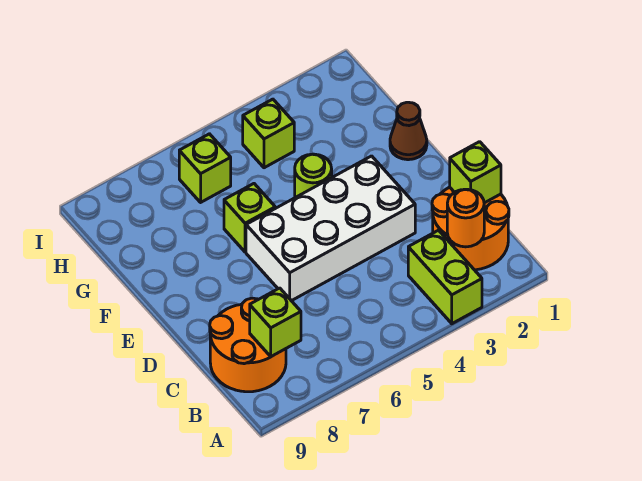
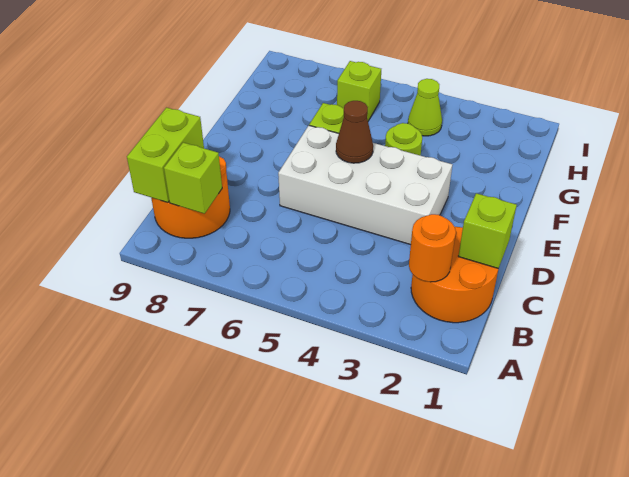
lime 1x2 brick [408,230,482,324] -> lime 1x2 brick moved to [127,108,204,203]
brown 1x1 cone [390,102,427,160] -> brown 1x1 cone moved to [336,101,373,163]
lime 1x1 brick [243,99,294,168] -> lime 1x1 cone [408,79,442,136]

